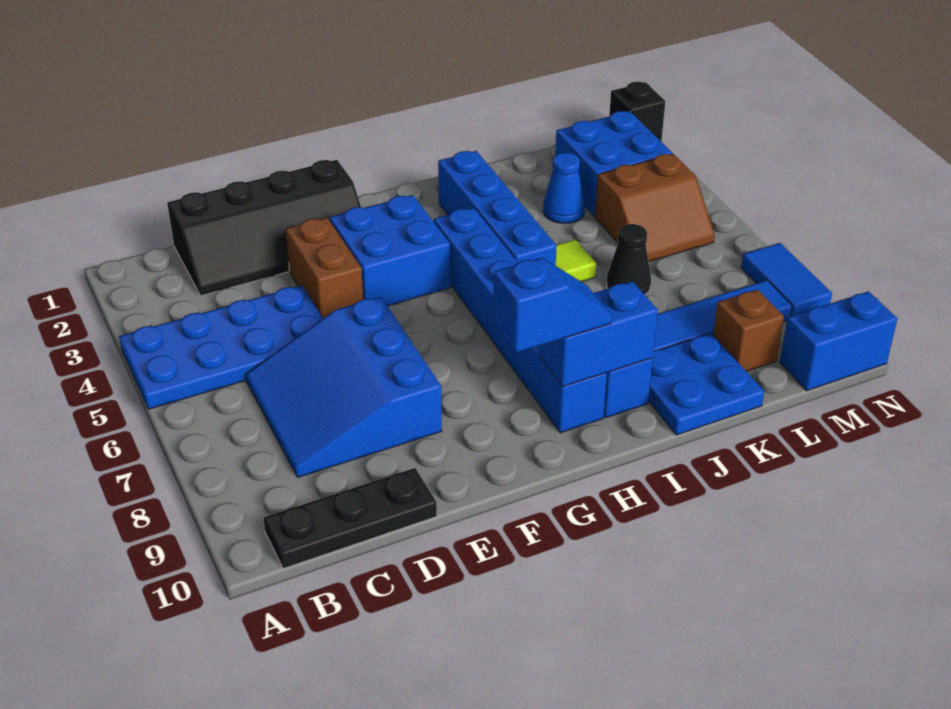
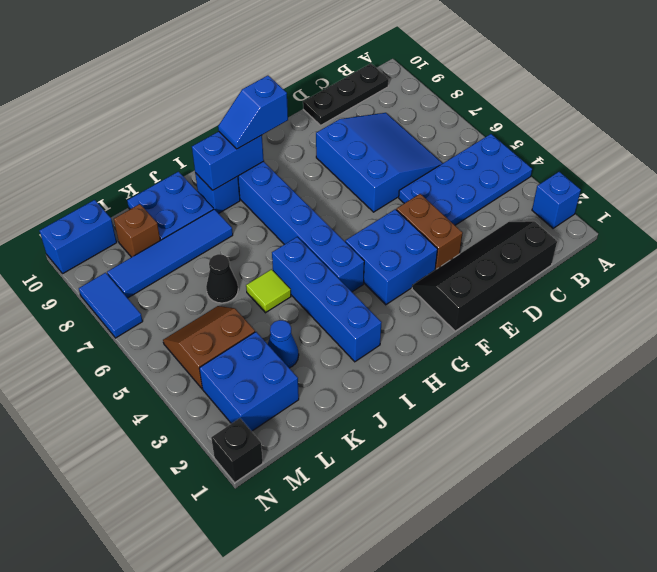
none -> blue 1x1 brick [532,172,581,228]

